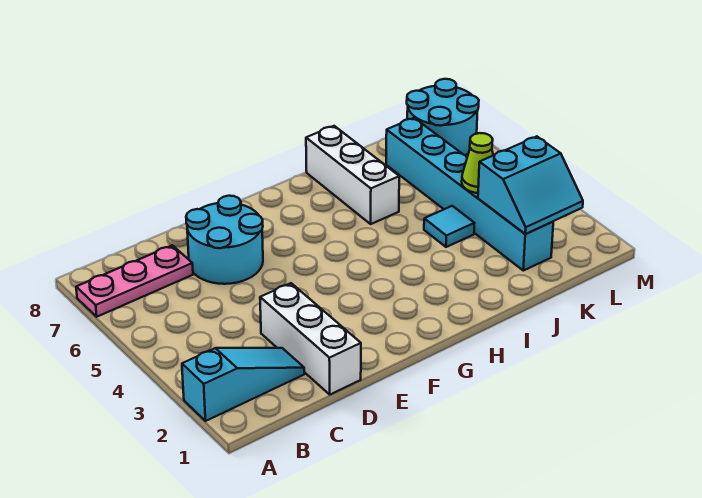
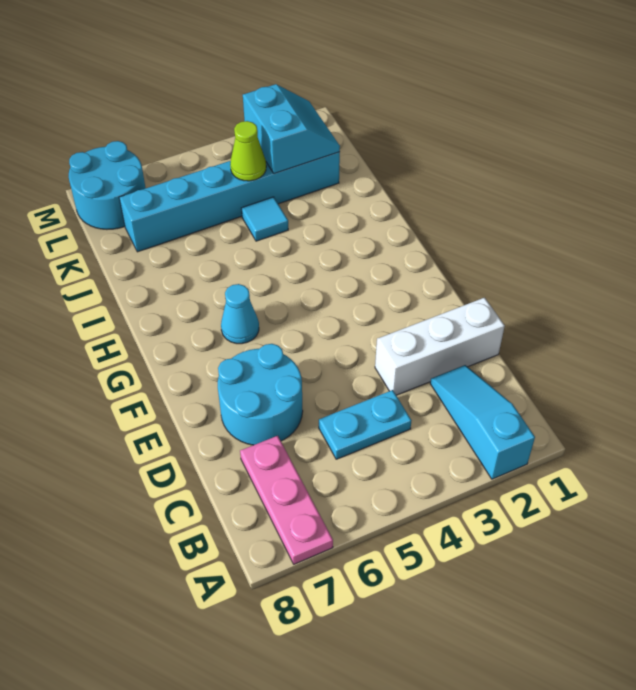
none -> cyan 1x2 plate [319,390,412,459]
none -> cyan 1x1 cone [221,284,259,344]
white 1x3 brick [306,126,399,224] -> none

